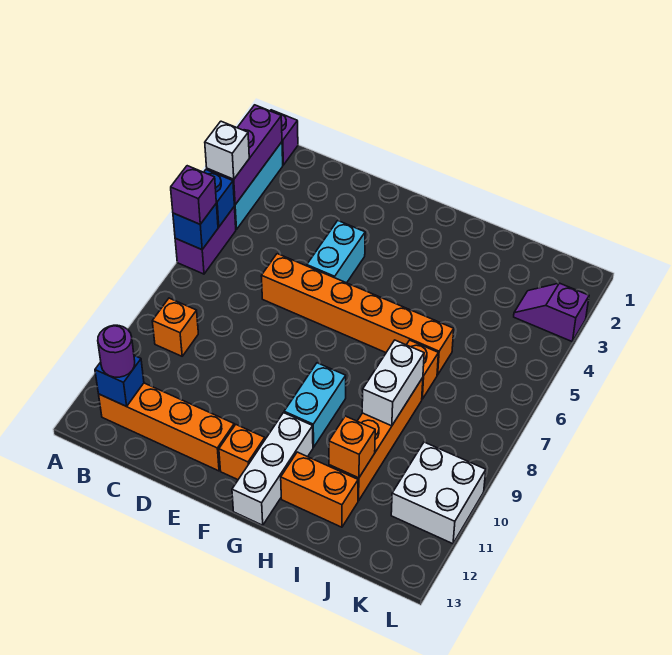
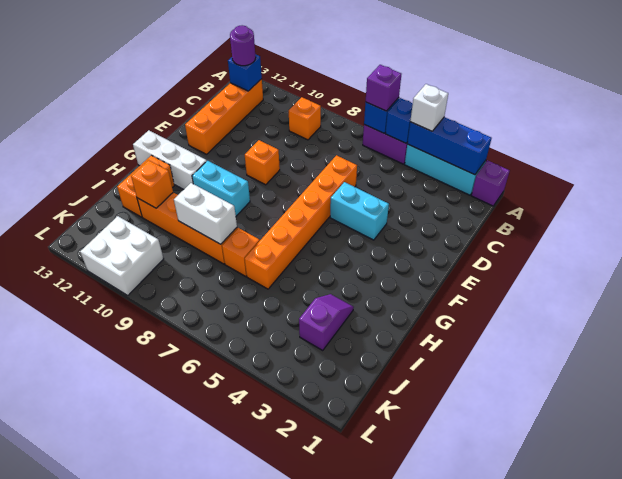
purple 1x3 brick [207,105,282,205] -> blue 1x3 brick [407,117,492,175]
orange 1x1 brick [219,425,265,480] -> orange 1x1 brick moved to [245,140,280,185]
purple 1x2 slope [514,283,589,342] -> purple 1x2 slope moved to [299,294,354,350]

